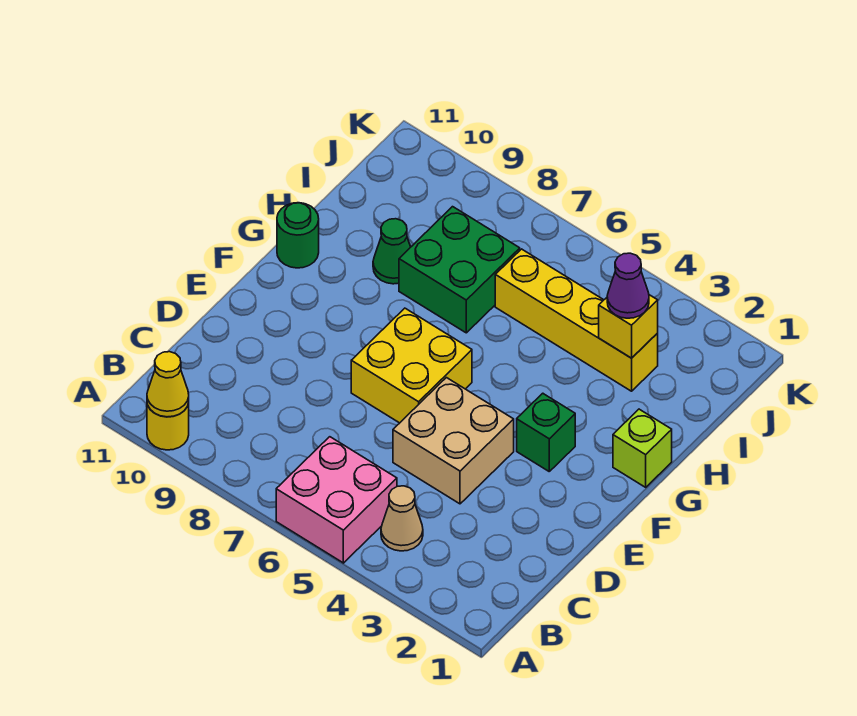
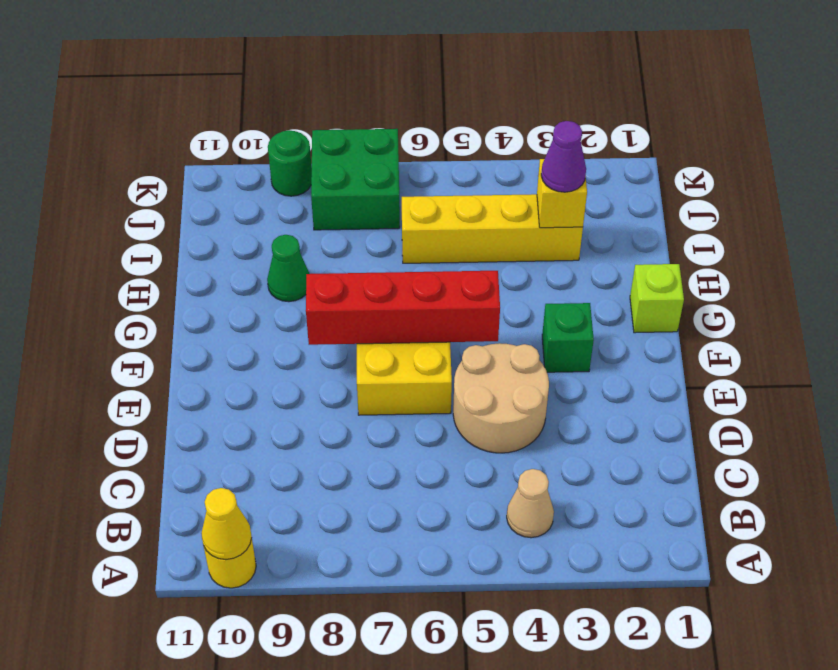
pink 2x2 brick [276,437,397,563] -> none
tan 2x2 brick [393,378,514,504] -> tan 2x2 round brick [453,343,549,453]
none -> red 1x4 brick [306,271,500,345]
green 1x1 round brick [277,203,319,268] -> green 1x1 round brick moved to [268,130,312,196]
green 2x2 brick [399,207,520,333] -> green 2x2 brick moved to [311,129,400,230]

